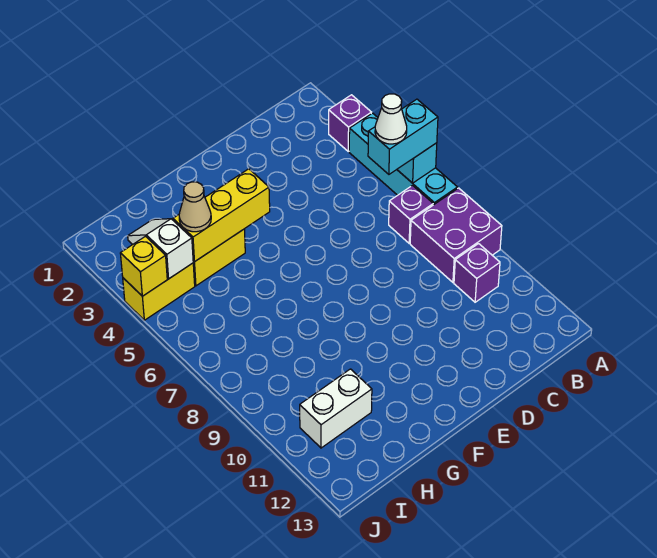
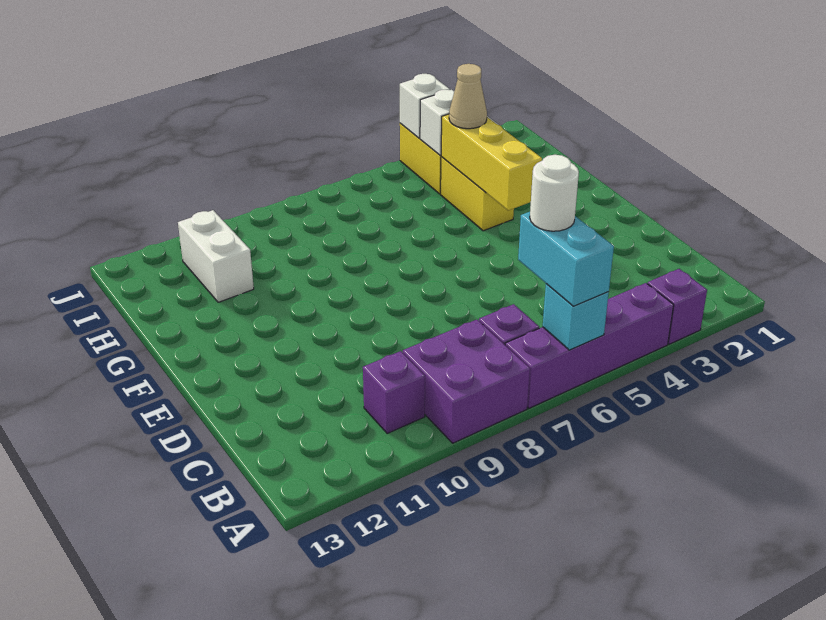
cyan 1x4 brick [349,113,458,205] -> purple 1x4 brick [505,283,674,408]
white 1x1 cone [375,94,407,144] -> white 1x1 round brick [530,155,579,231]
yellow 1x1 brick [120,236,167,296] -> white 1x1 brick [400,74,450,138]

